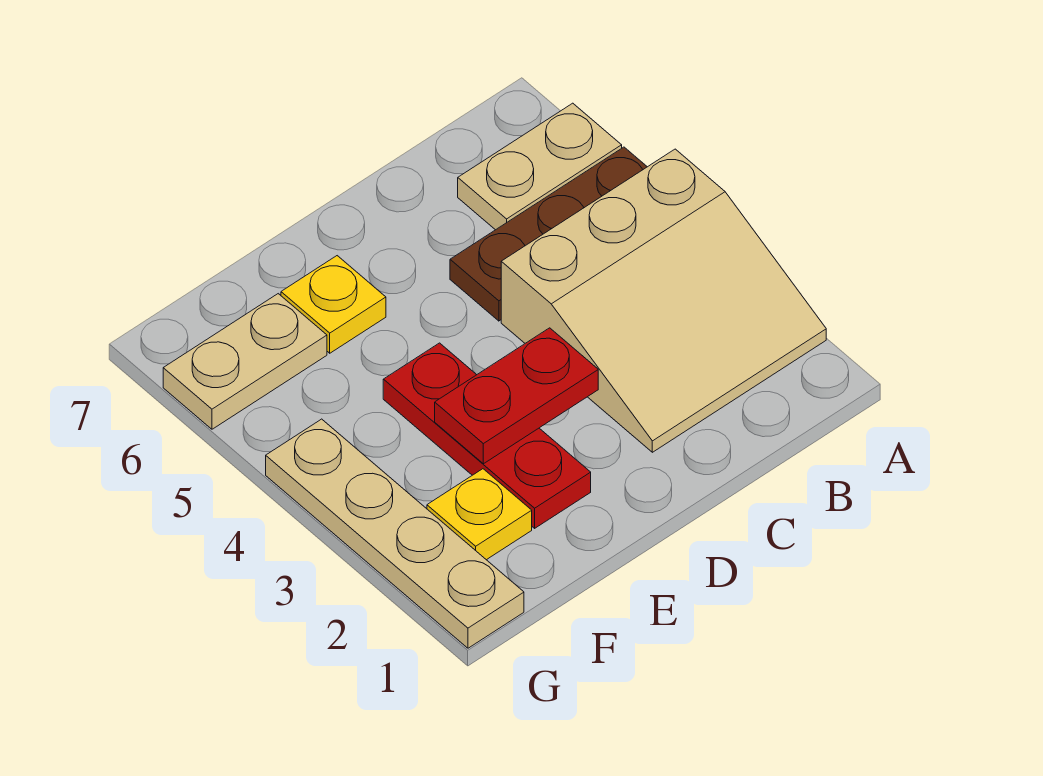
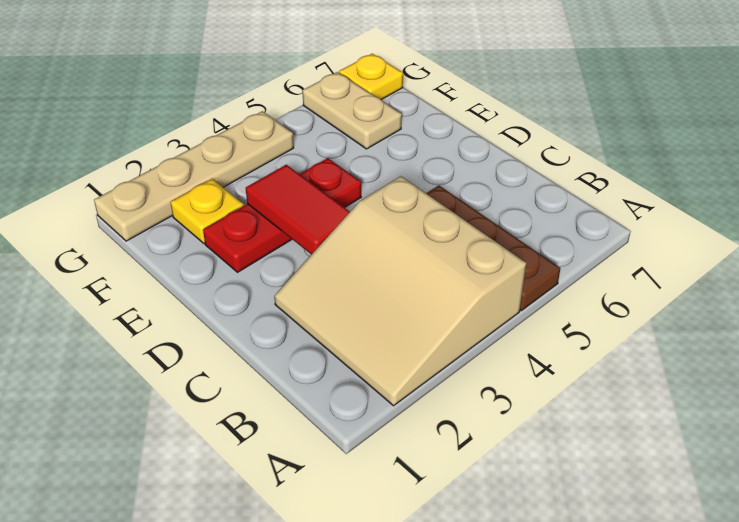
tan 1x2 plate [458,103,622,230] -> none
red 1x2 plate [435,328,598,464] -> red 1x2 tile [246,165,350,255]
yellow 1x1 plate [281,256,386,353] -> yellow 1x1 plate moved to [339,54,403,100]

